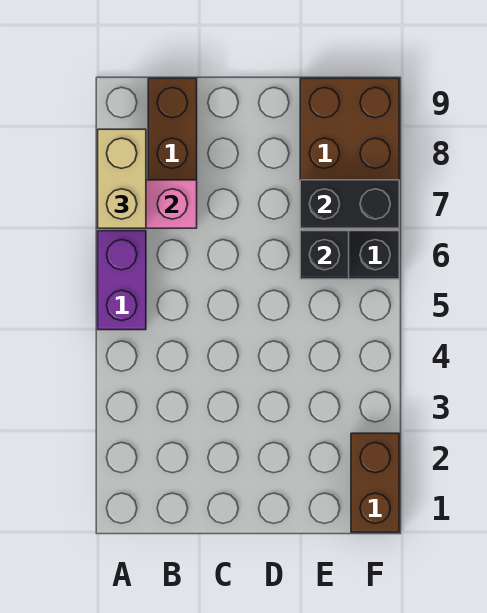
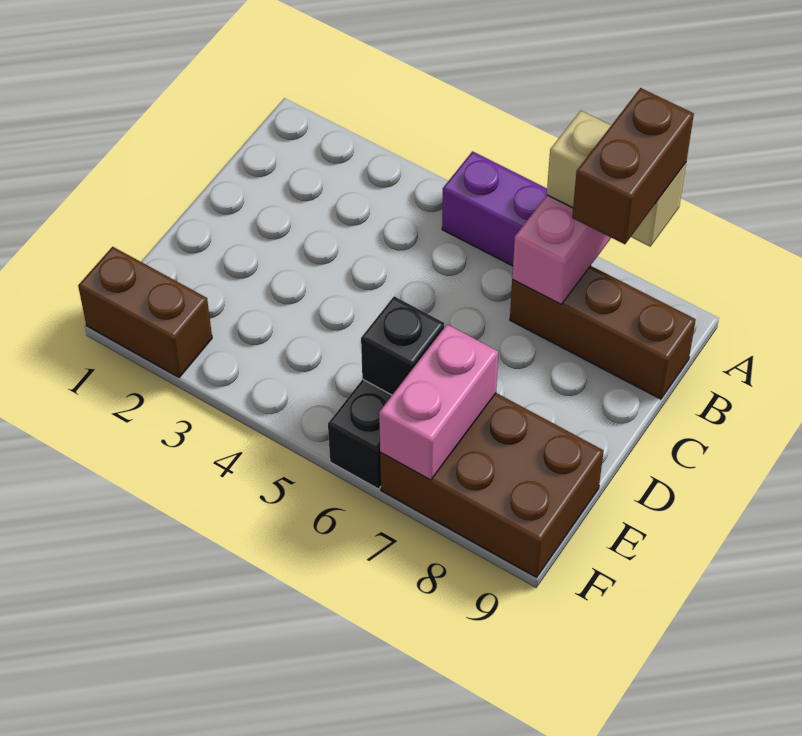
none -> brown 1x2 brick [572,88,694,244]
black 1x2 brick [300,180,399,228] -> pink 1x2 brick [379,324,498,480]

